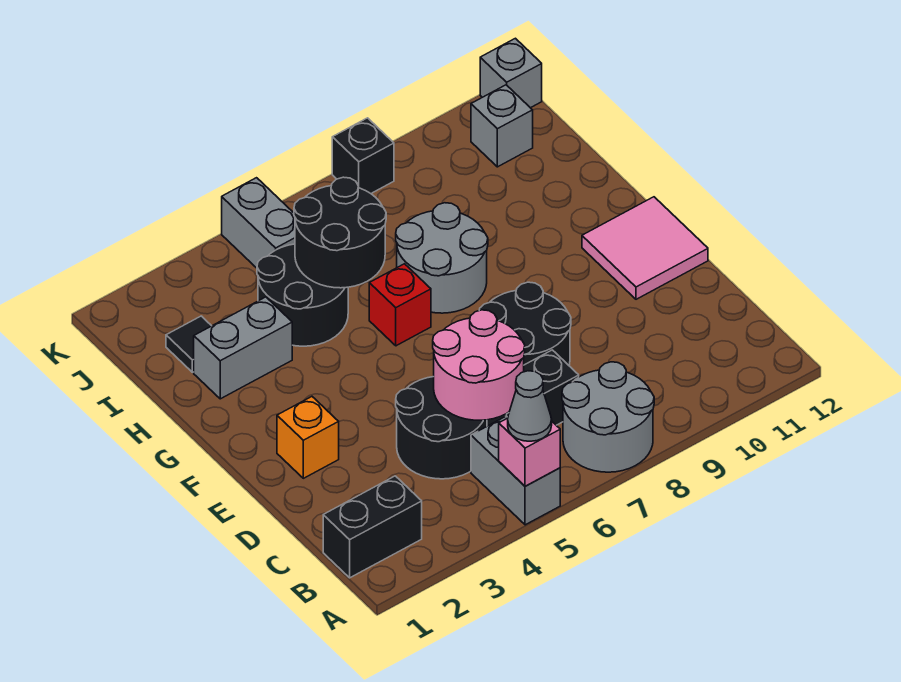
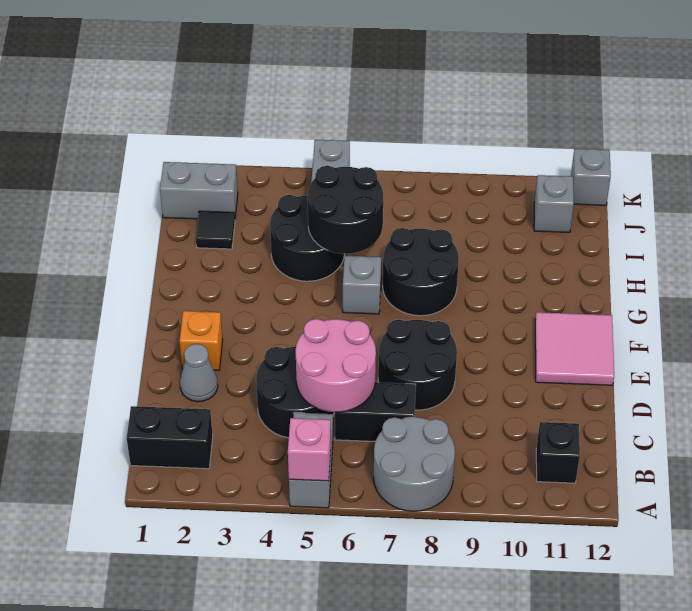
grey 1x1 cone [508,371,552,441] -> grey 1x1 cone moved to [180,344,218,402]
red 1x1 brick [369,264,431,346] -> grey 1x1 brick [343,256,381,314]
grey 2x2 round brick [396,203,488,313] -> black 2x2 round brick [383,228,459,316]
grey 1x2 brick [194,297,292,399] -> grey 1x2 brick moved to [160,162,238,219]
black 1x1 brick [332,118,394,193] -> black 1x1 brick moved to [536,422,580,483]

